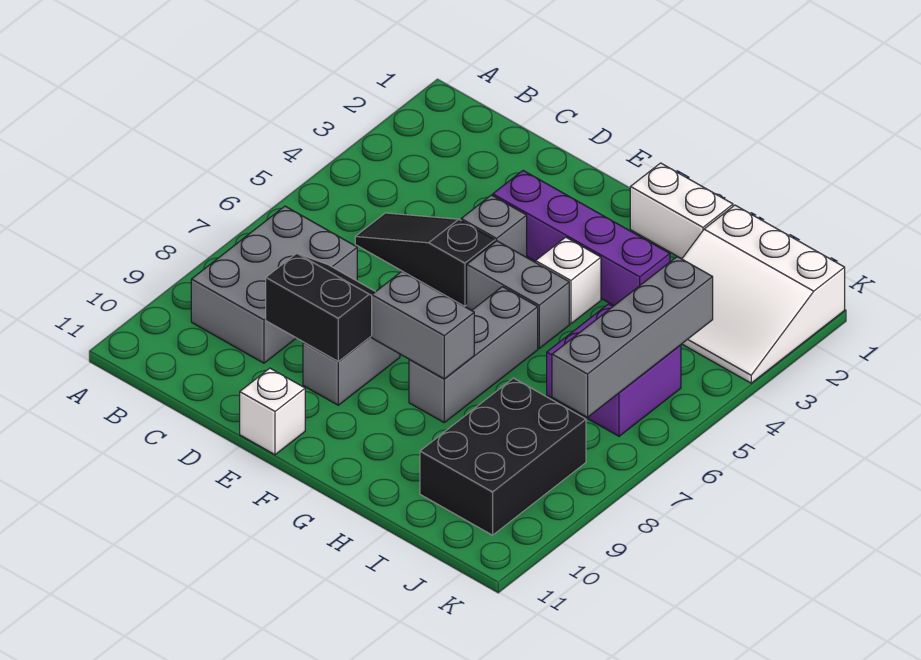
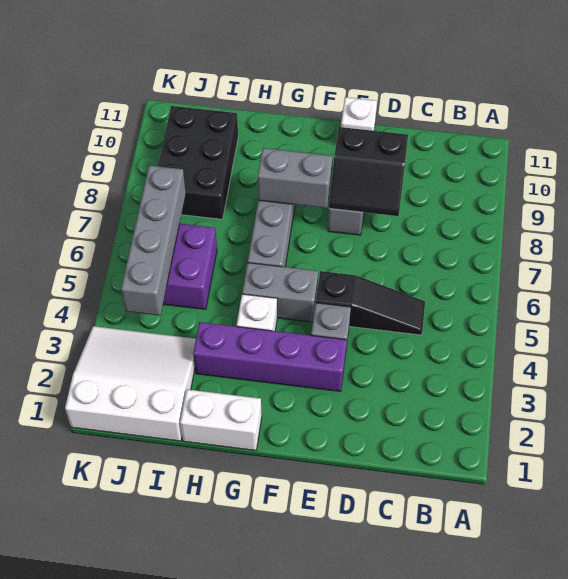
grey 2x3 brick [191,206,357,363] -> none

